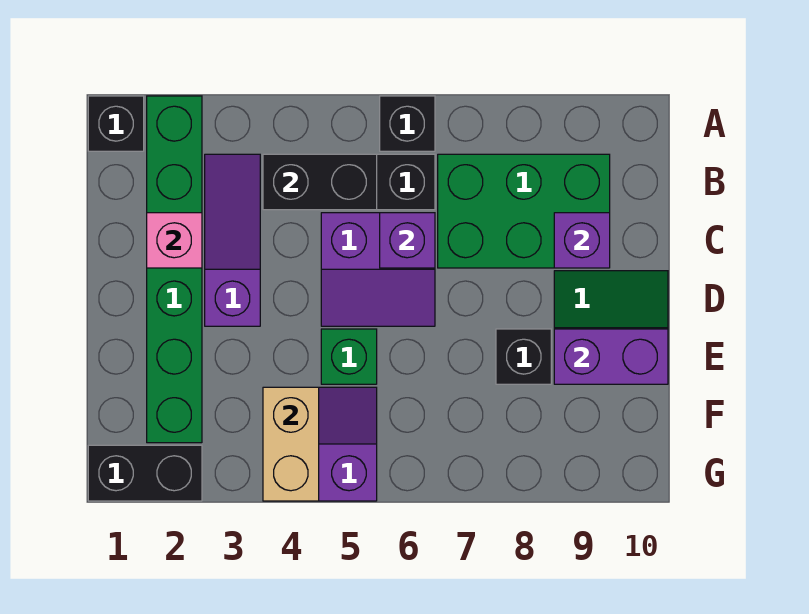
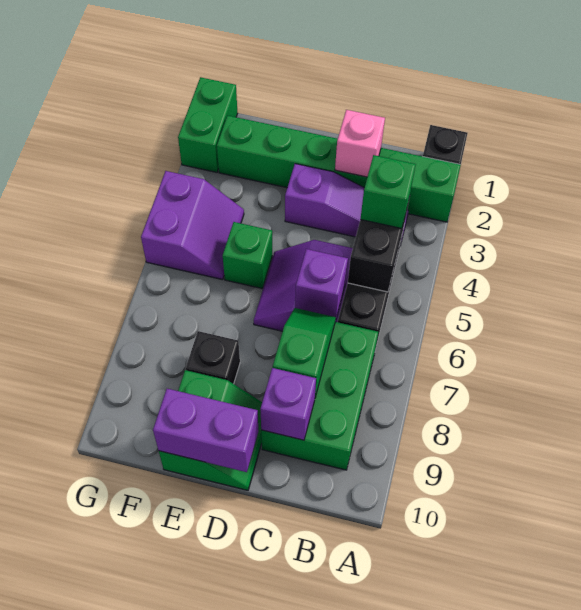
black 1x1 brick [380,96,435,151] -> none
none -> green 1x1 brick [360,155,416,228]
none -> green 1x2 slope [273,308,336,397]
purple 1x2 brick [554,329,668,384] -> purple 1x2 brick turned to [153,389,259,472]
tan 1x2 brick [263,387,319,501] -> none
black 1x2 brick [88,445,202,501] -> green 1x2 brick [178,77,238,172]

